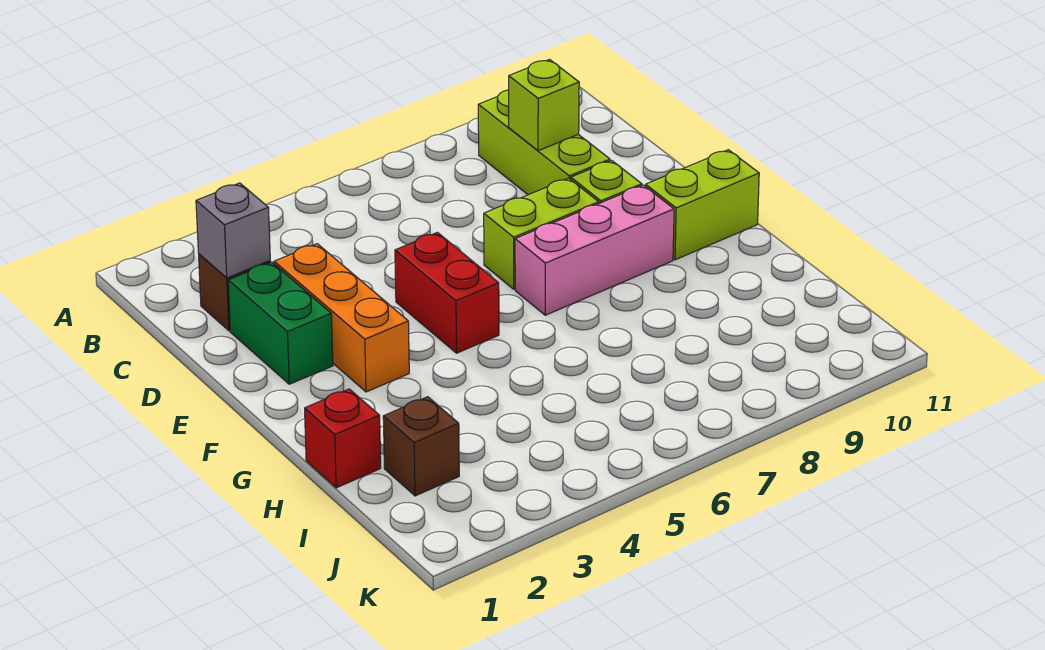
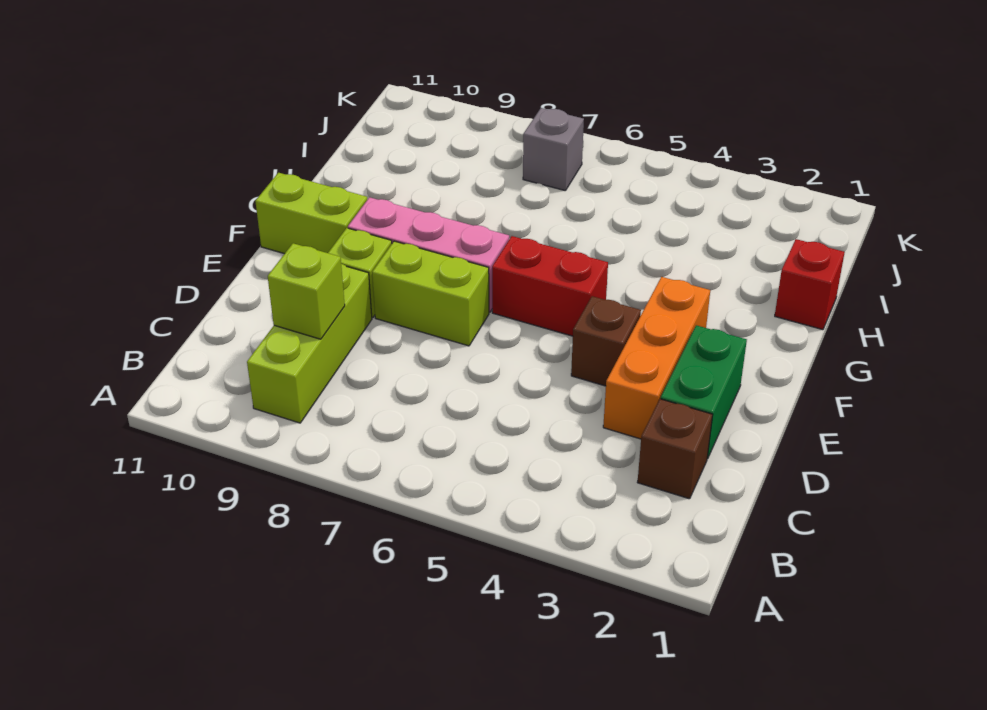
grey 1x1 brick [196,183,270,278] -> grey 1x1 brick moved to [523,108,584,191]
red 1x2 brick [395,232,499,353] -> red 1x2 brick turned to [492,236,608,336]
brown 1x1 brick [383,397,459,496] -> brown 1x1 brick moved to [571,296,641,386]

